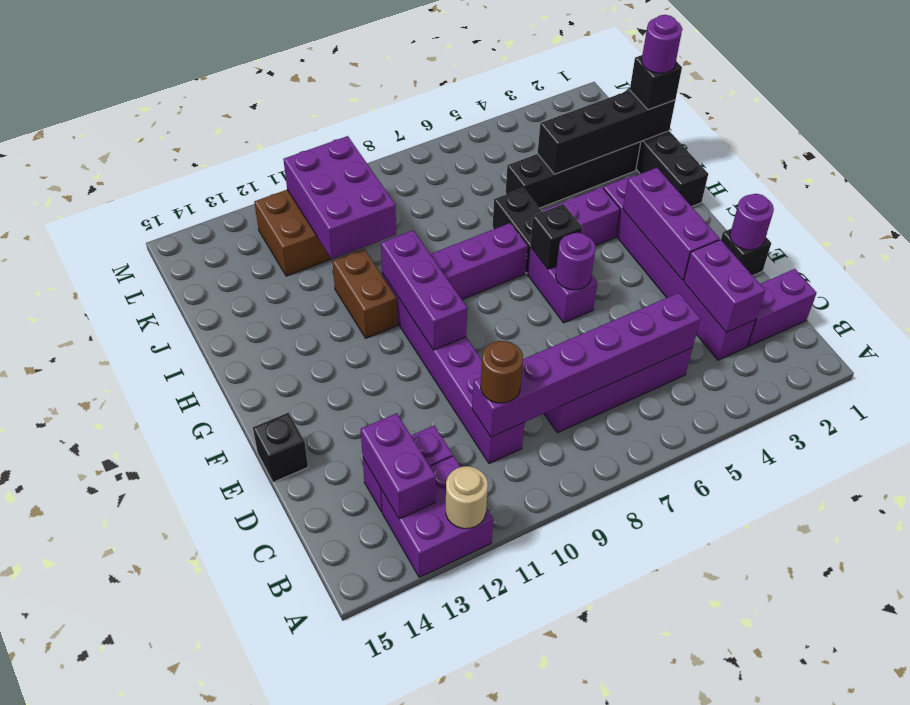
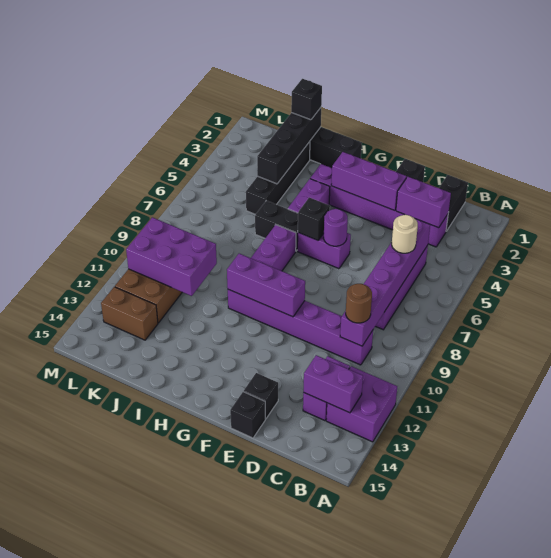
tan 1x1 round brick [446,466,488,529] -> tan 1x1 round brick moved to [392,215,418,253]
purple 1x2 brick [748,269,817,346] -> black 1x2 brick [439,175,468,231]
purple 1x1 round brick [730,194,774,250] -> none
none -> black 1x1 brick [244,373,278,419]
brown 1x2 brick [332,249,397,338] -> brown 1x2 brick moved to [101,287,158,340]
purple 1x1 round brick [642,15,682,73] -> none

